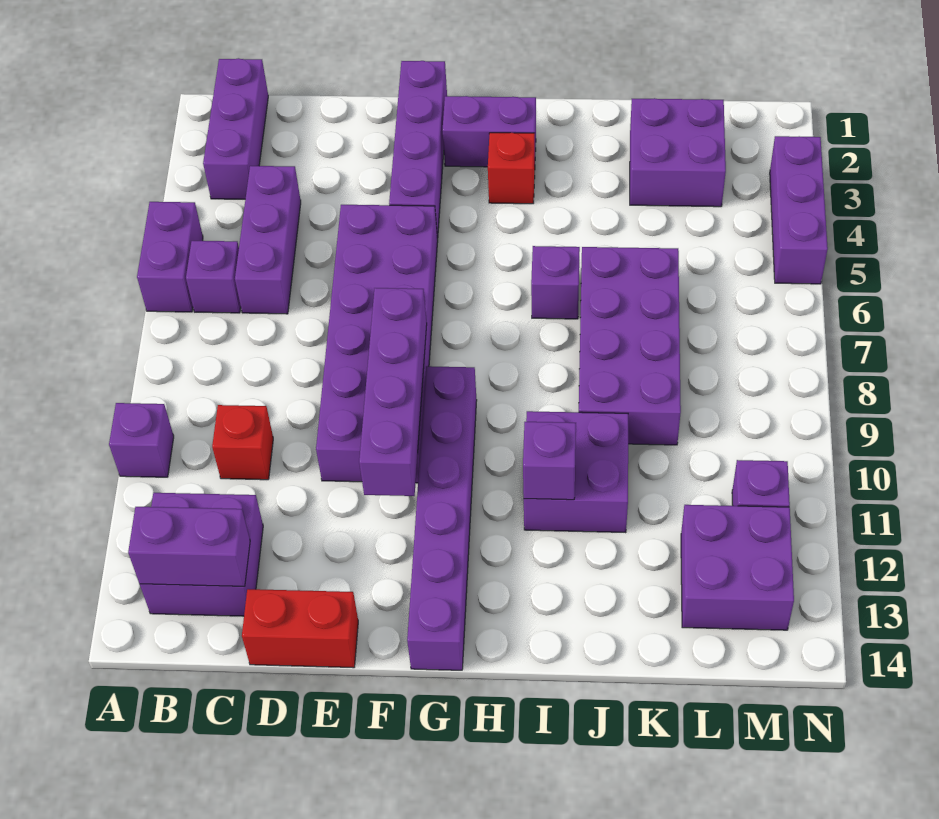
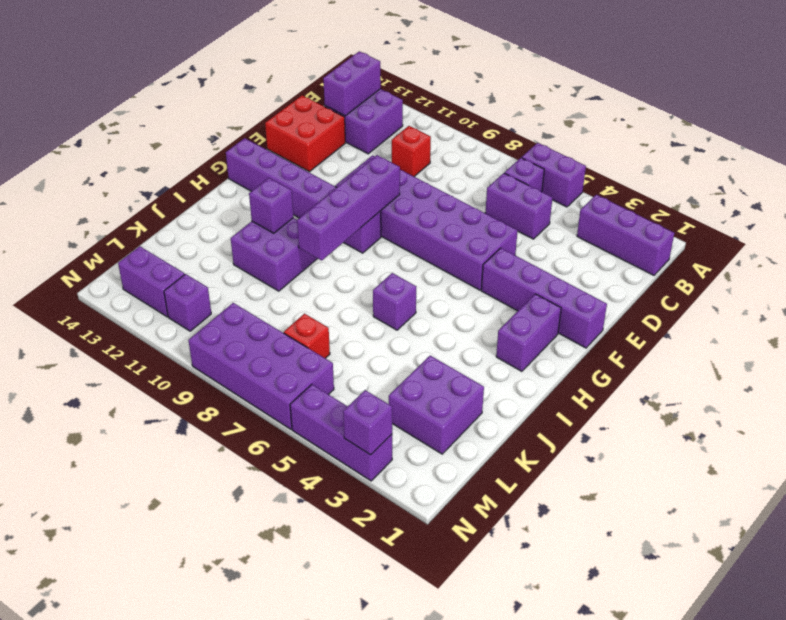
purple 1x1 brick [109,403,174,477] -> purple 1x1 brick moved to [343,390,392,455]
purple 1x3 brick [235,166,301,314] -> purple 1x2 brick [485,173,552,239]
red 1x2 brick [242,589,358,668] -> red 2x2 brick [265,95,345,172]
purple 1x4 brick [359,288,427,496] -> purple 1x4 brick turned to [297,155,400,260]
red 1x1 brick [488,133,535,204] -> red 1x1 brick moved to [284,314,330,358]
purple 2x4 brick [579,247,681,445] -> purple 2x4 brick moved to [188,303,334,429]
purple 2x2 brick [681,505,794,630] -> purple 1x2 brick [118,246,185,317]

